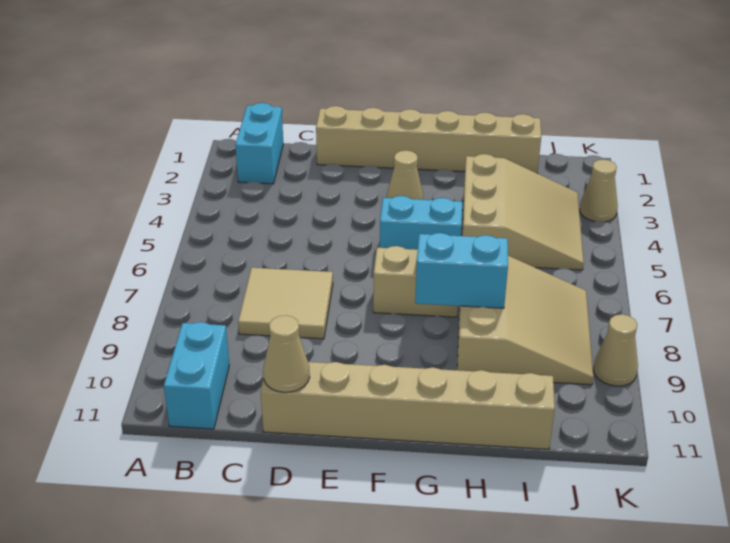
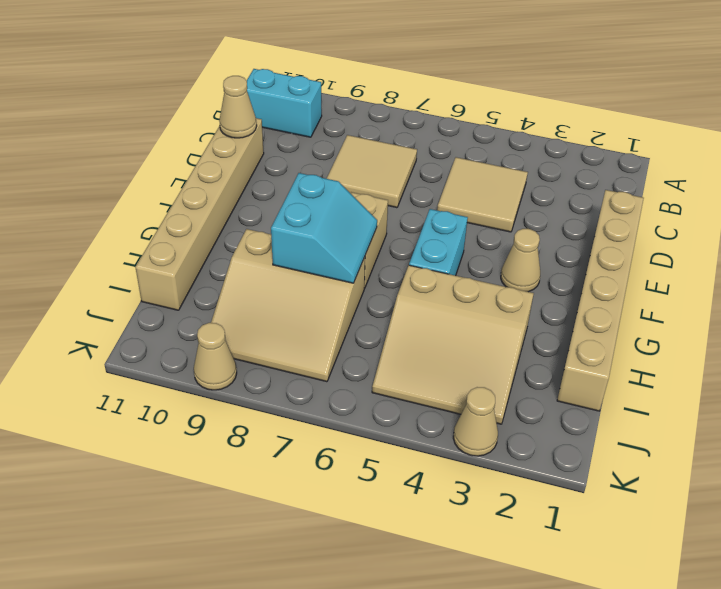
cyan 1x2 brick [235,103,283,184] -> none
none -> tan 2x2 tile [437,157,528,232]

